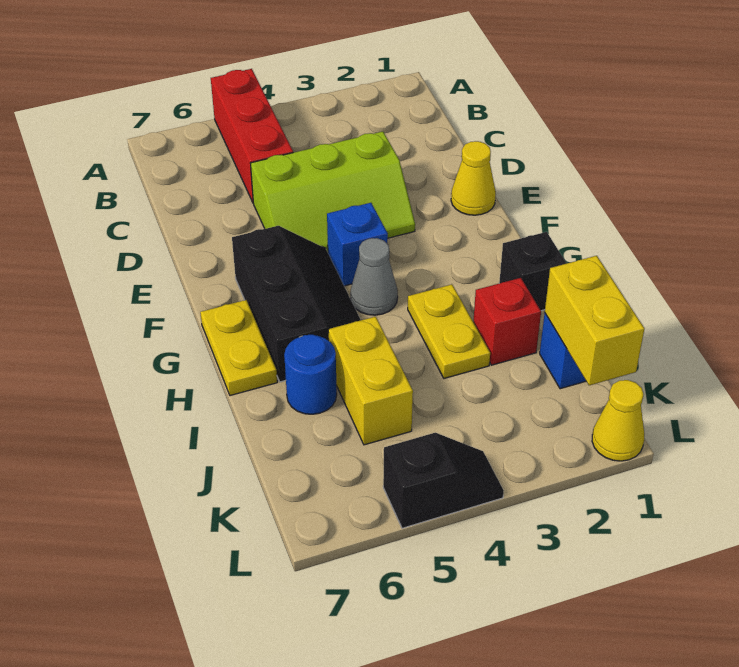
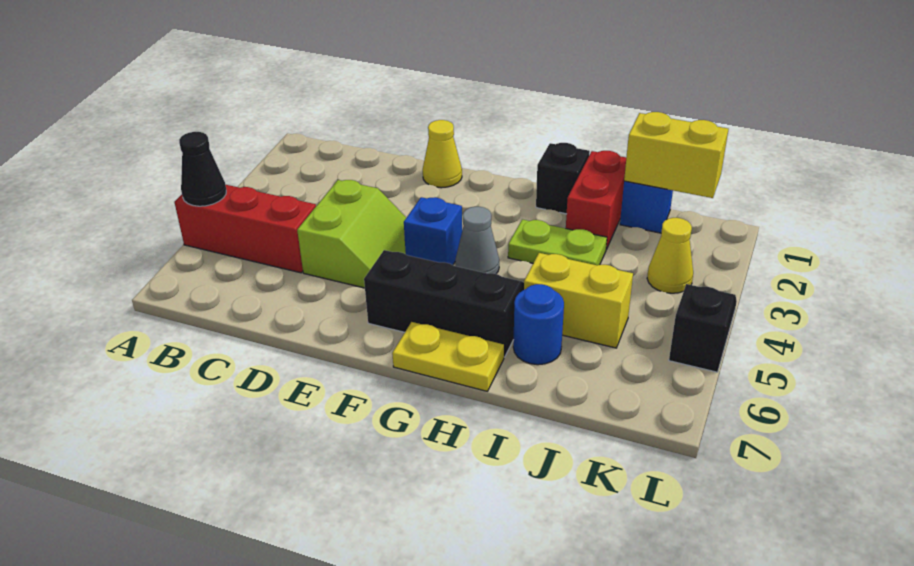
none -> black 1x1 cone [179,132,226,206]
lime 2x3 slope [251,131,415,252] -> lime 2x2 slope [297,180,406,288]
yellow 1x2 plate [408,284,490,378] -> lime 1x2 plate [508,219,607,265]
red 1x1 brick [473,278,541,365] -> red 1x2 brick [566,151,626,249]
yellow 1x1 cone [592,380,644,461] -> yellow 1x1 cone moved to [647,217,693,293]

